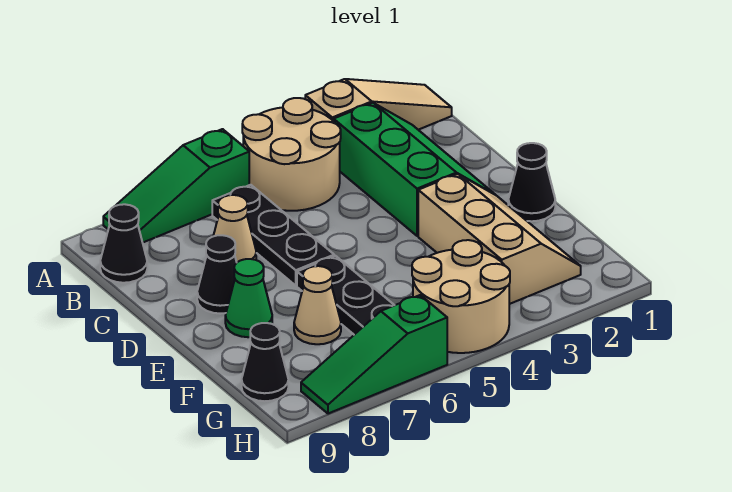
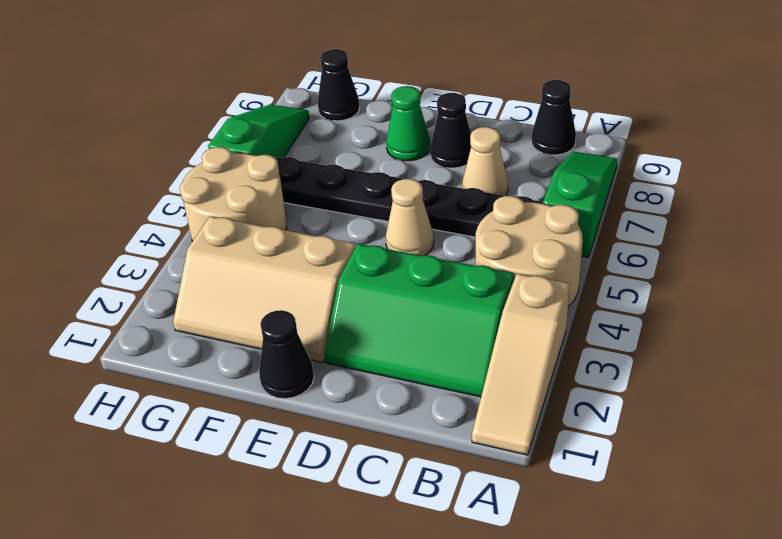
tan 1x1 cone [294,266,341,344] -> tan 1x1 cone moved to [386,179,434,256]

